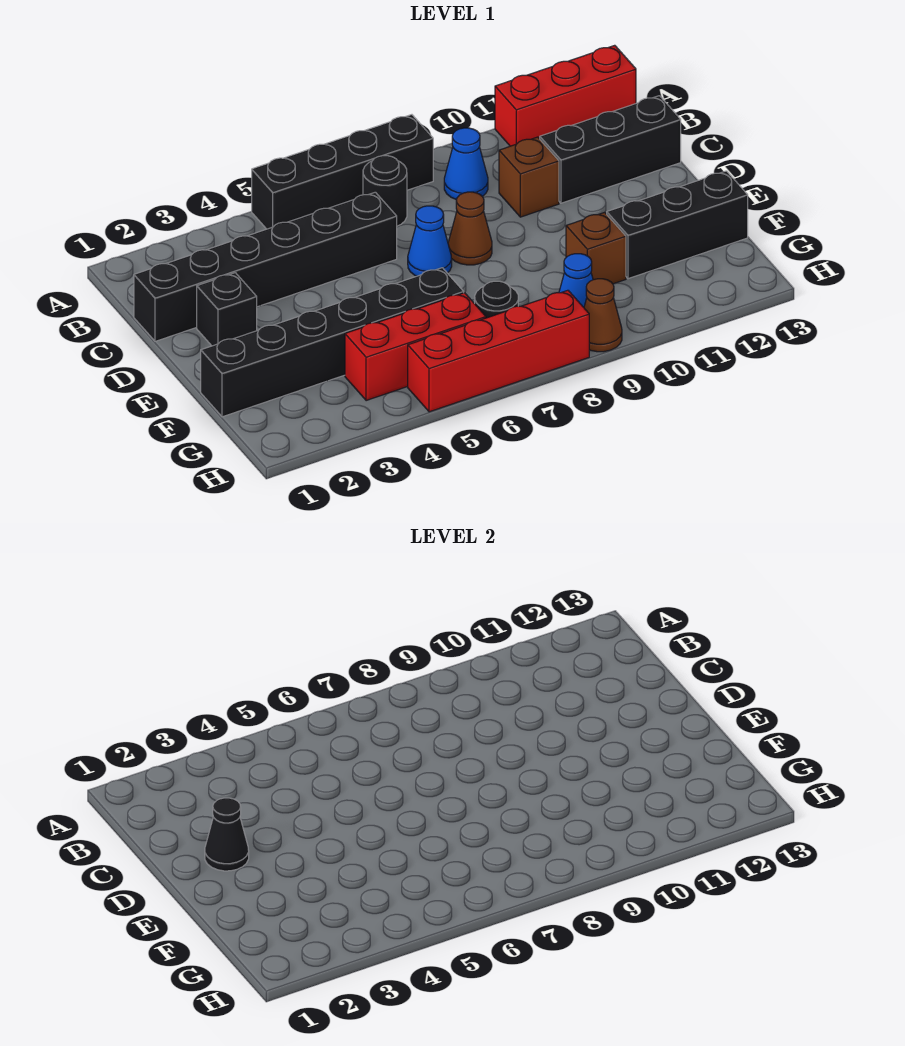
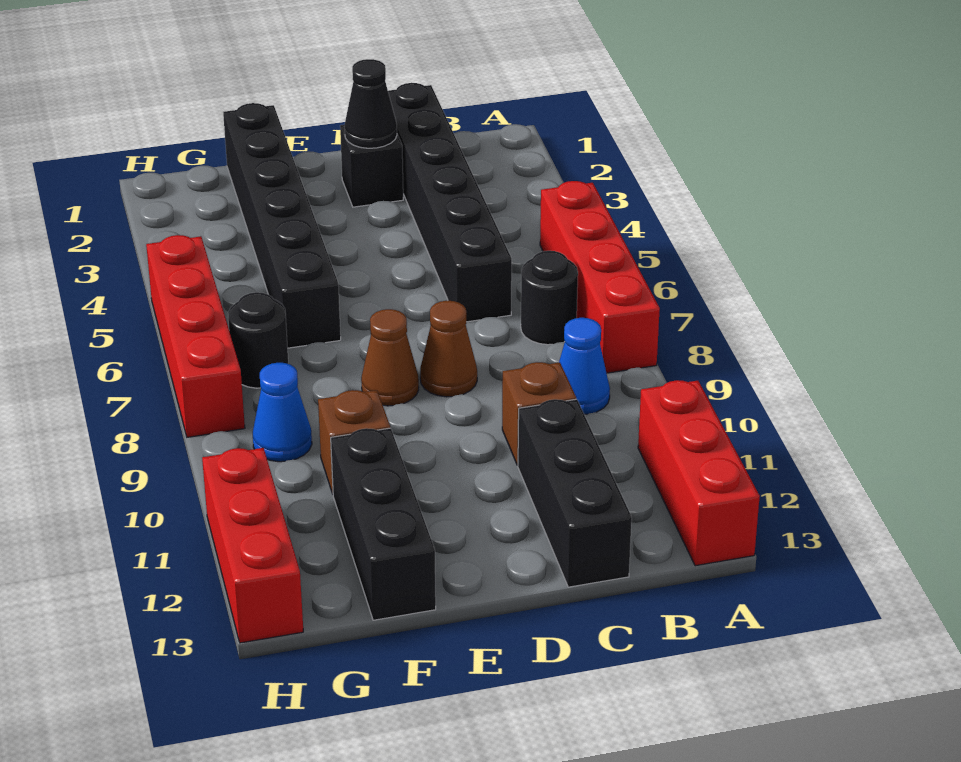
black 1x4 brick [252,115,433,229] -> red 1x4 brick [540,181,660,373]
blue 1x1 cone [408,206,452,276] -> none
red 1x3 brick [345,293,486,401] -> red 1x3 brick moved to [202,448,303,643]
brown 1x1 cone [584,279,622,352] -> brown 1x1 cone moved to [361,309,419,406]

